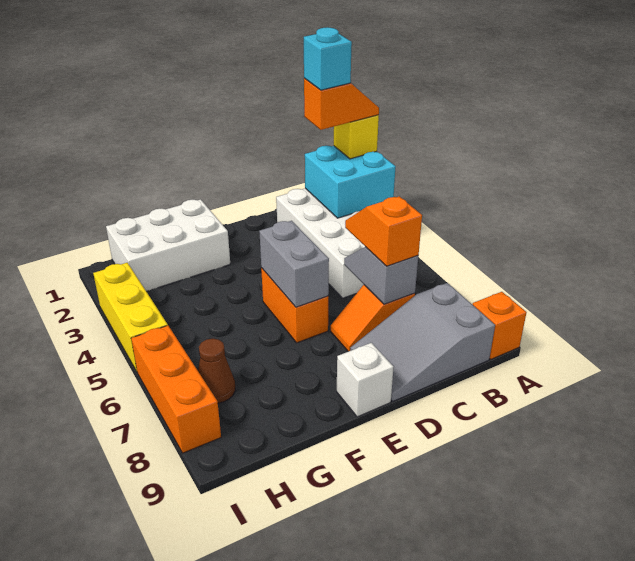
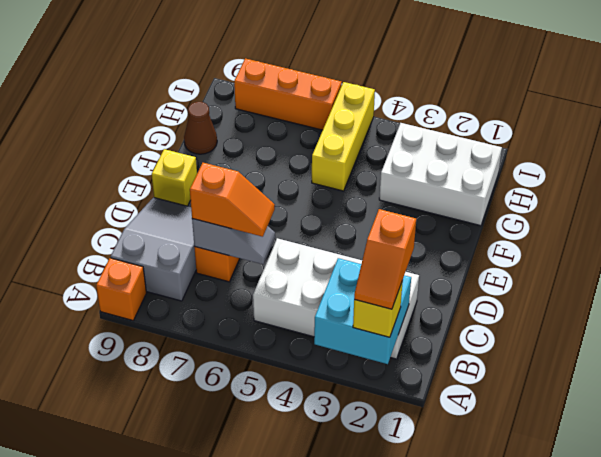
cyan 1x1 brick [304,27,352,90] -> none
orange 1x2 brick [261,268,328,343] -> none
grey 1x2 brick [259,221,329,307] -> none
white 1x1 brick [337,343,393,417] -> yellow 1x1 brick [152,149,197,206]
white 2x3 brick [106,199,230,291] -> white 2x3 brick turned to [379,123,502,226]
brown 1x1 cone [198,339,235,403] -> brown 1x1 cone moved to [184,102,217,154]
yellow 1x3 brick [93,263,168,372] -> yellow 1x3 brick turned to [312,82,375,191]

